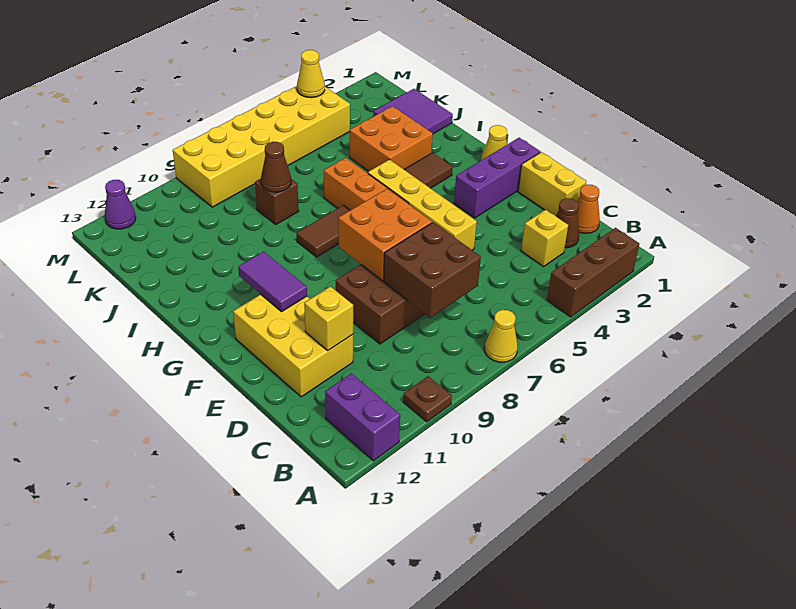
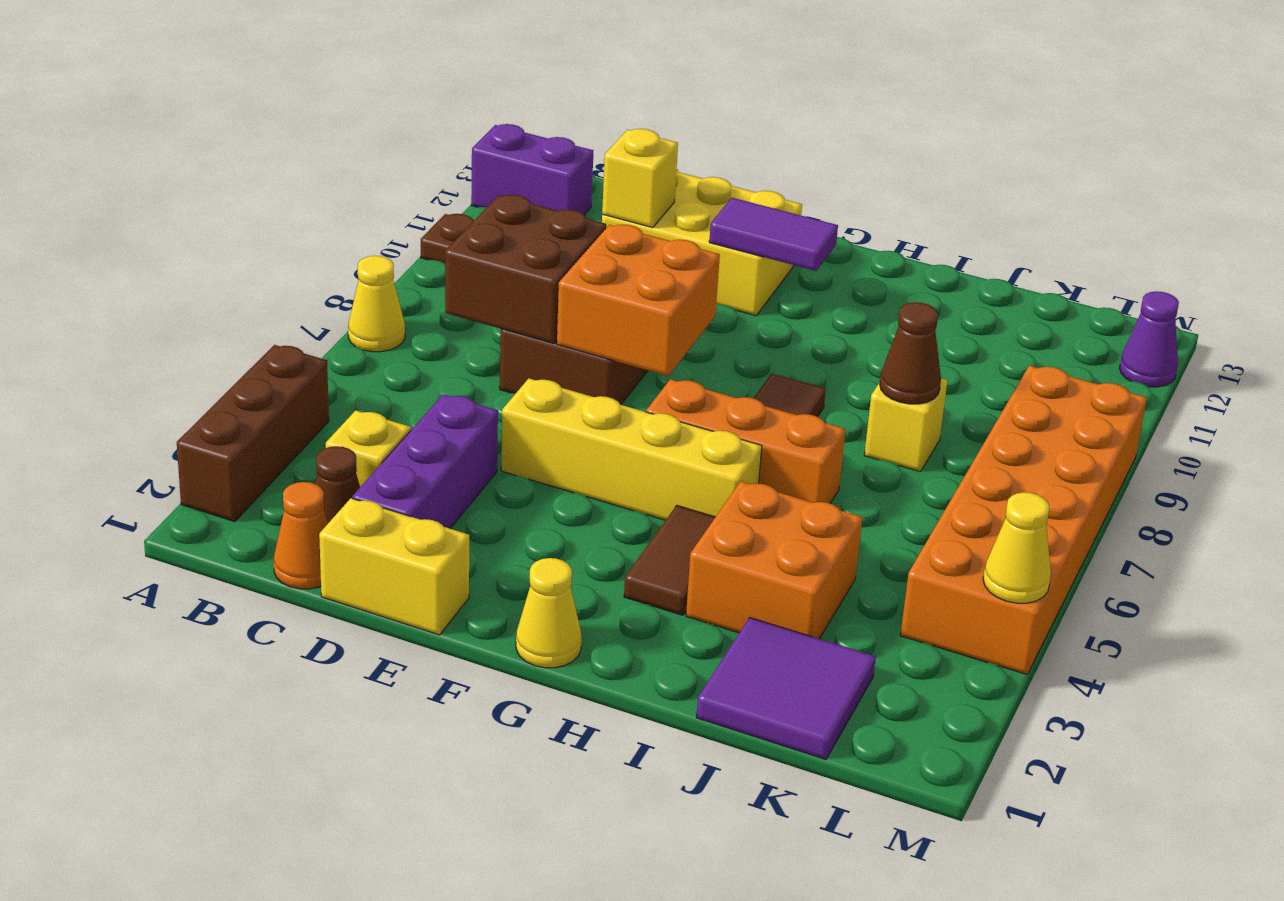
purple 1x3 brick [454,138,540,218] -> purple 1x3 brick moved to [352,394,498,529]
brown 1x1 brick [255,179,299,224] -> yellow 1x1 brick [864,378,947,472]
yellow 2x6 brick [173,86,350,207] -> orange 2x6 brick [900,366,1147,674]

